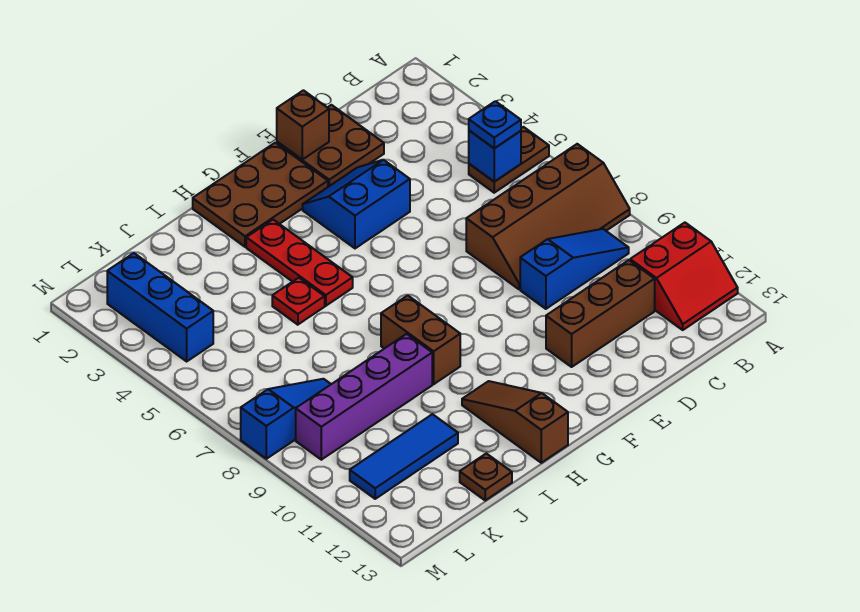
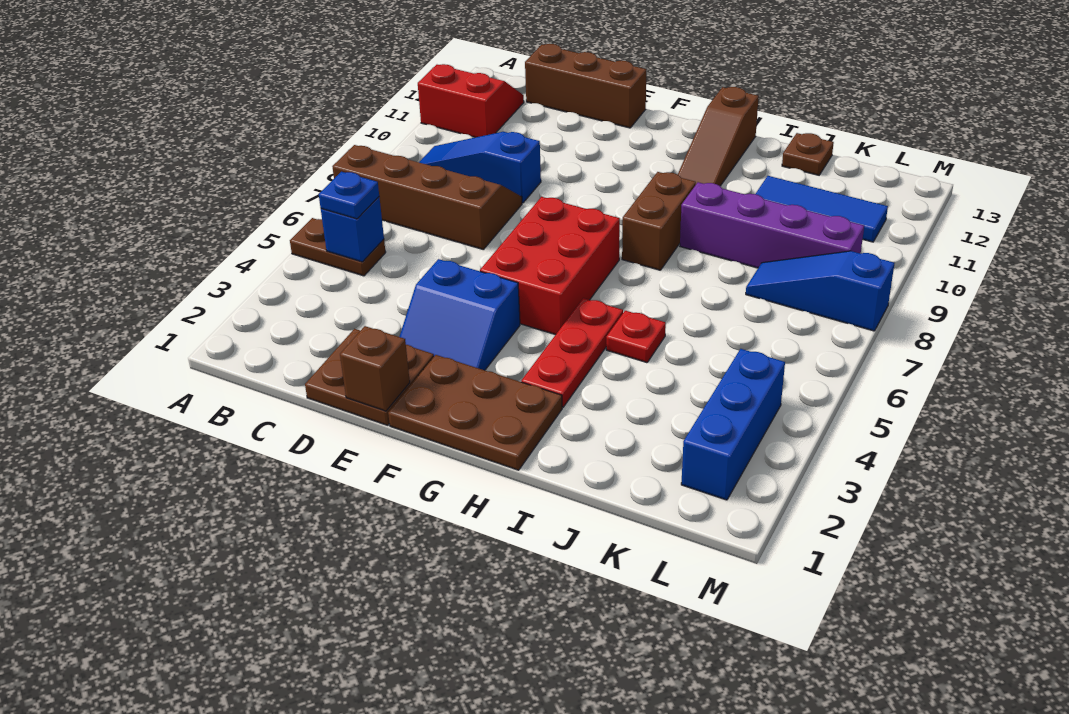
brown 1x3 brick [546,260,655,367] -> brown 1x3 brick moved to [525,44,646,128]
none -> red 2x3 brick [480,197,620,335]

